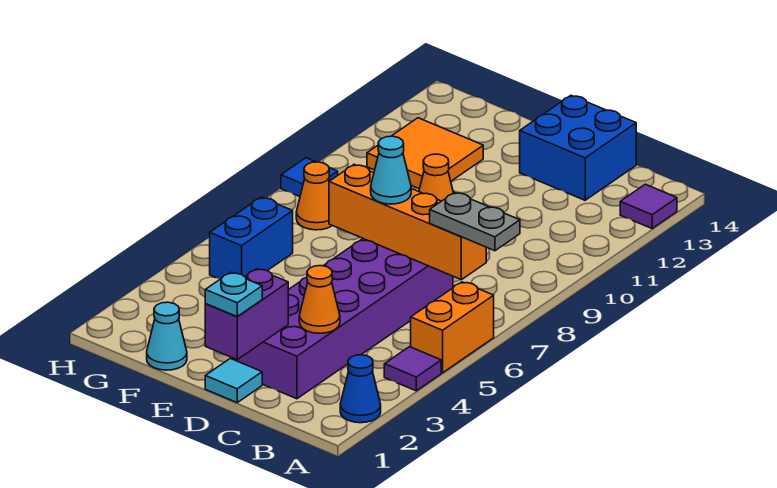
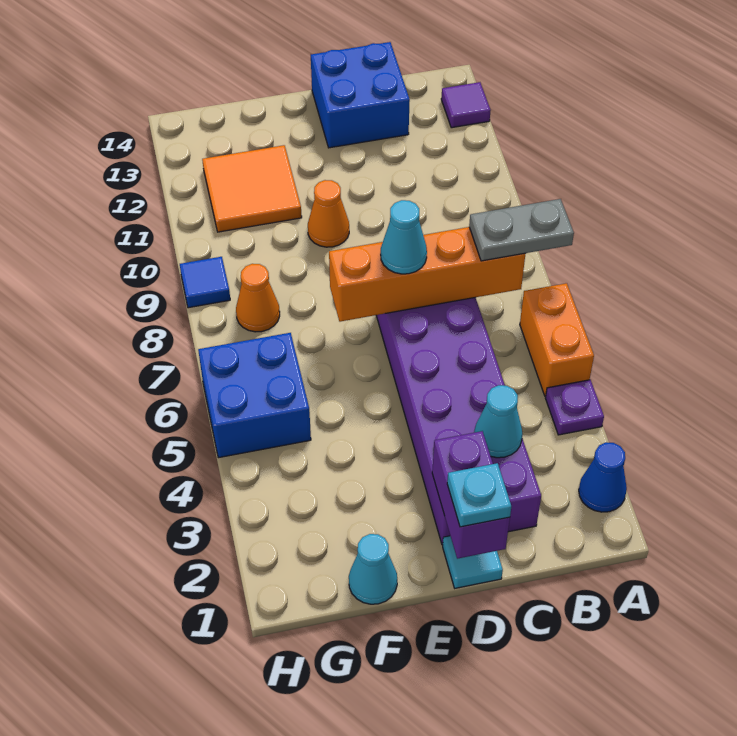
purple 1x1 tile [384,347,441,391] -> purple 1x1 plate [545,380,604,435]
orange 1x1 cone [299,266,340,333] -> cyan 1x1 cone [474,385,522,458]
blue 1x2 brick [210,197,293,279] -> blue 2x2 brick [198,333,311,458]

